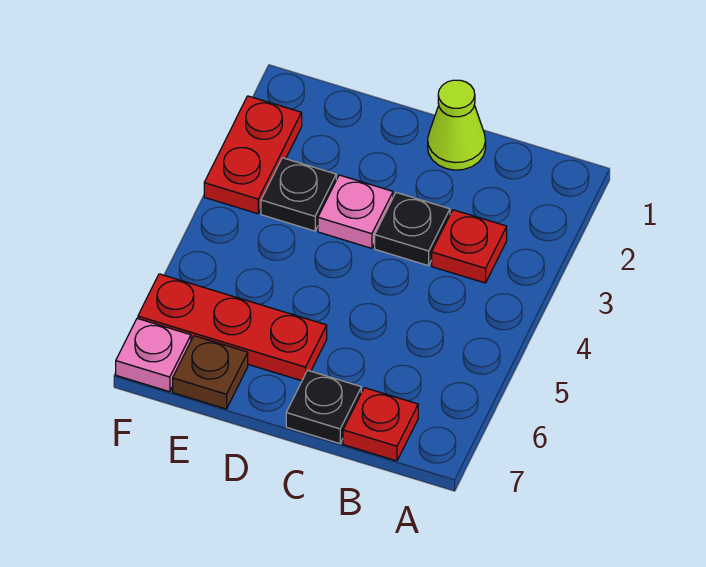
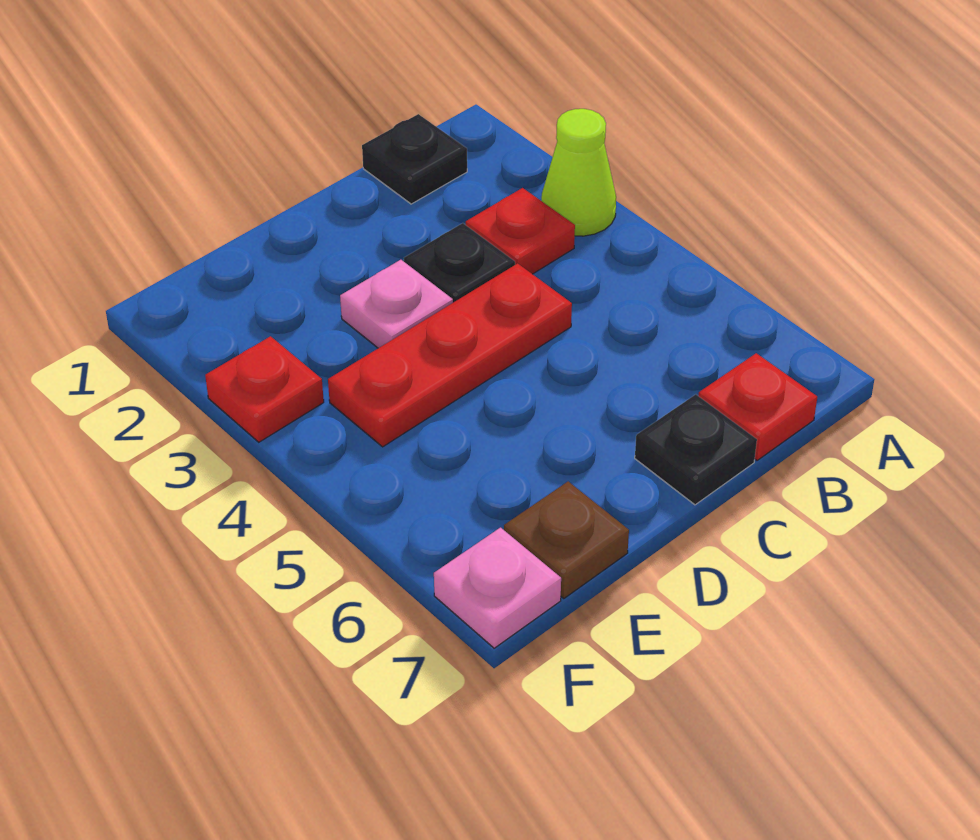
lime 1x1 cone [428,80,486,170] -> lime 1x1 cone moved to [541,109,616,236]
red 1x3 plate [138,274,327,381] -> red 1x3 plate moved to [328,263,572,447]
black 1x1 plate [261,158,336,231] -> black 1x1 plate moved to [362,114,467,204]
red 1x2 plate [204,96,302,214] -> red 1x1 plate [205,336,324,442]

